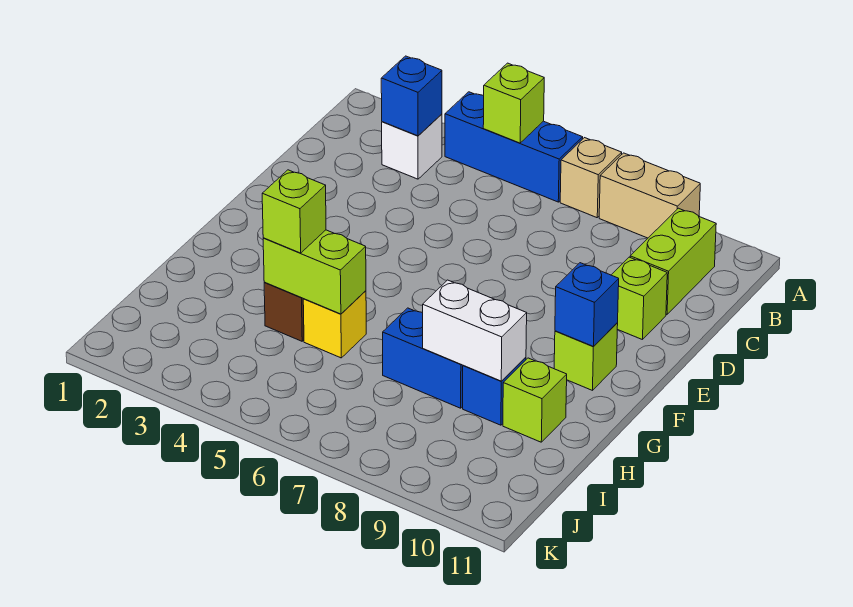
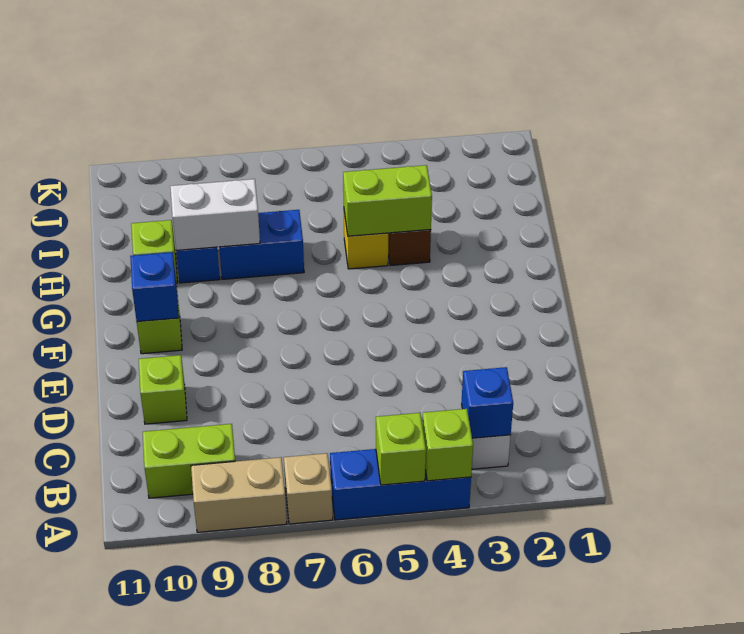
lime 1x2 brick [630,208,716,314] -> lime 1x2 brick turned to [143,424,235,498]
lime 1x1 brick [262,170,326,253] -> lime 1x1 brick moved to [422,409,473,481]

